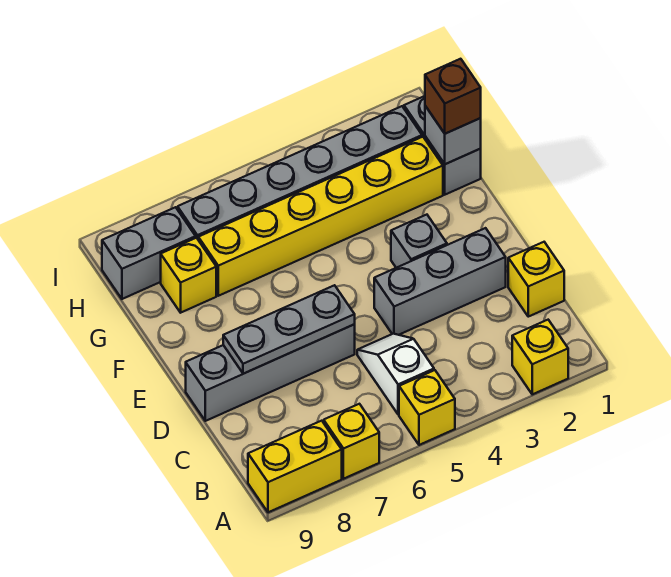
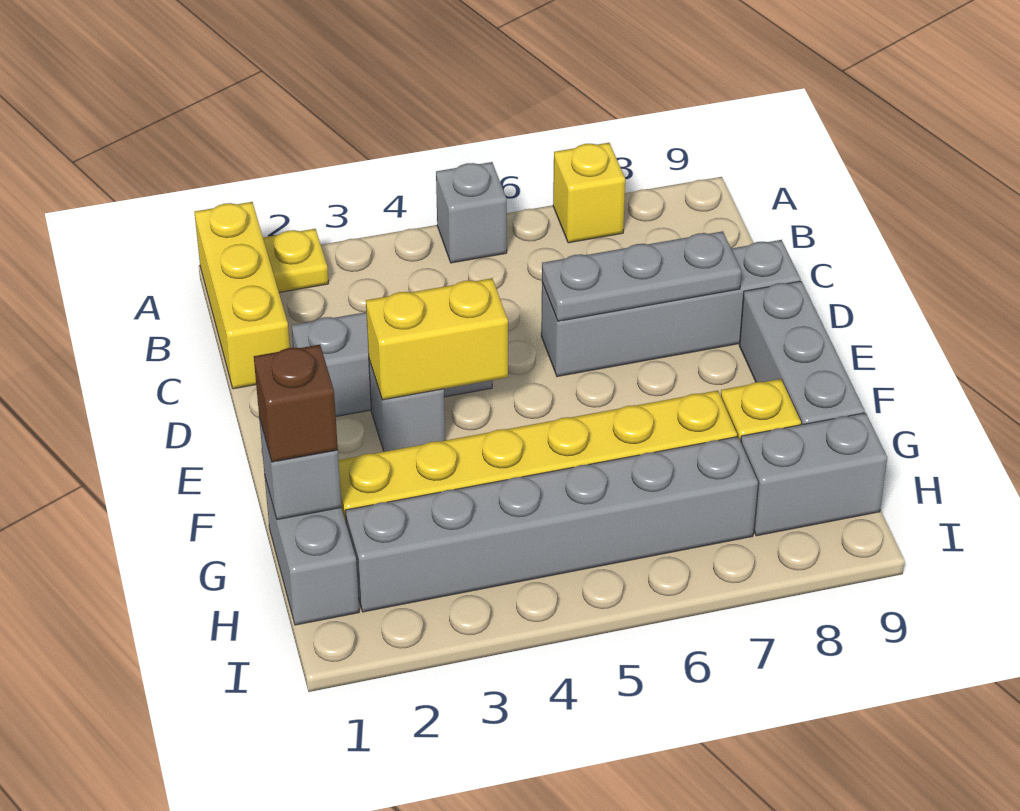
yellow 1x1 brick [512,320,568,394] -> yellow 1x1 plate [263,229,328,292]
yellow 1x1 brick [399,370,455,445] -> grey 1x1 brick [436,162,507,263]
yellow 1x2 brick [248,421,342,512] -> yellow 1x2 brick moved to [366,278,508,400]
white 1x2 slope [357,334,434,415] -> none
yellow 1x1 brick [508,242,564,317] -> yellow 1x3 brick [195,202,290,389]
none -> grey 1x3 brick [739,281,865,425]

